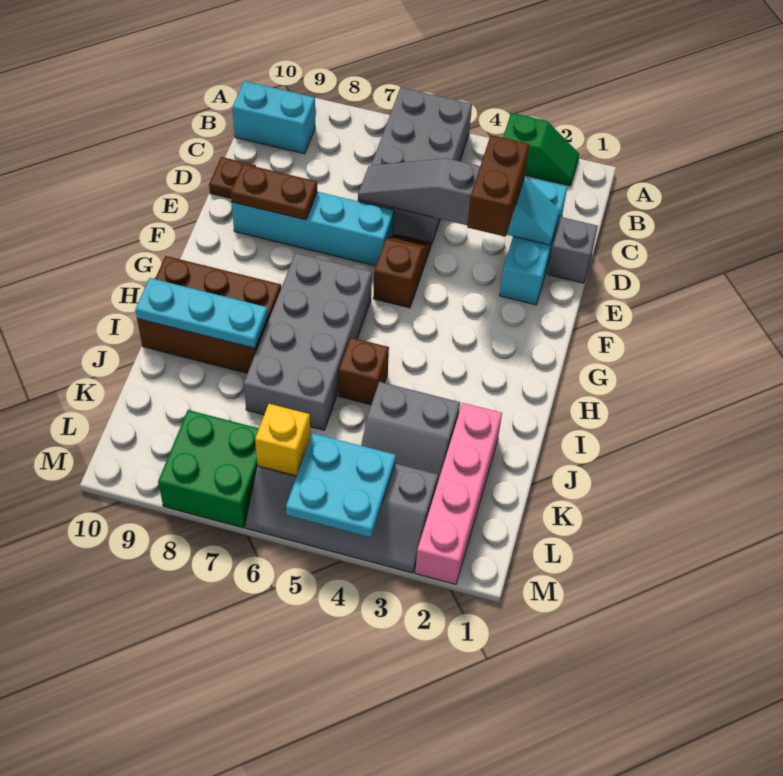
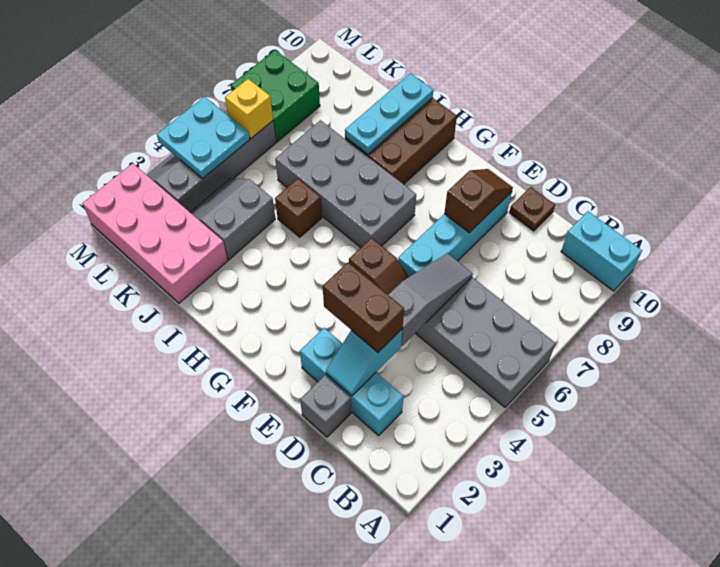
green 1x2 slope [503,113,579,186] -> none
cyan 1x2 brick [232,81,315,154] -> cyan 1x2 brick turned to [561,211,642,291]
brown 1x2 plate [231,164,317,220] -> brown 1x2 slope [444,169,513,233]
pink 1x4 brick [415,403,502,584] -> pink 2x4 brick [83,163,228,303]

